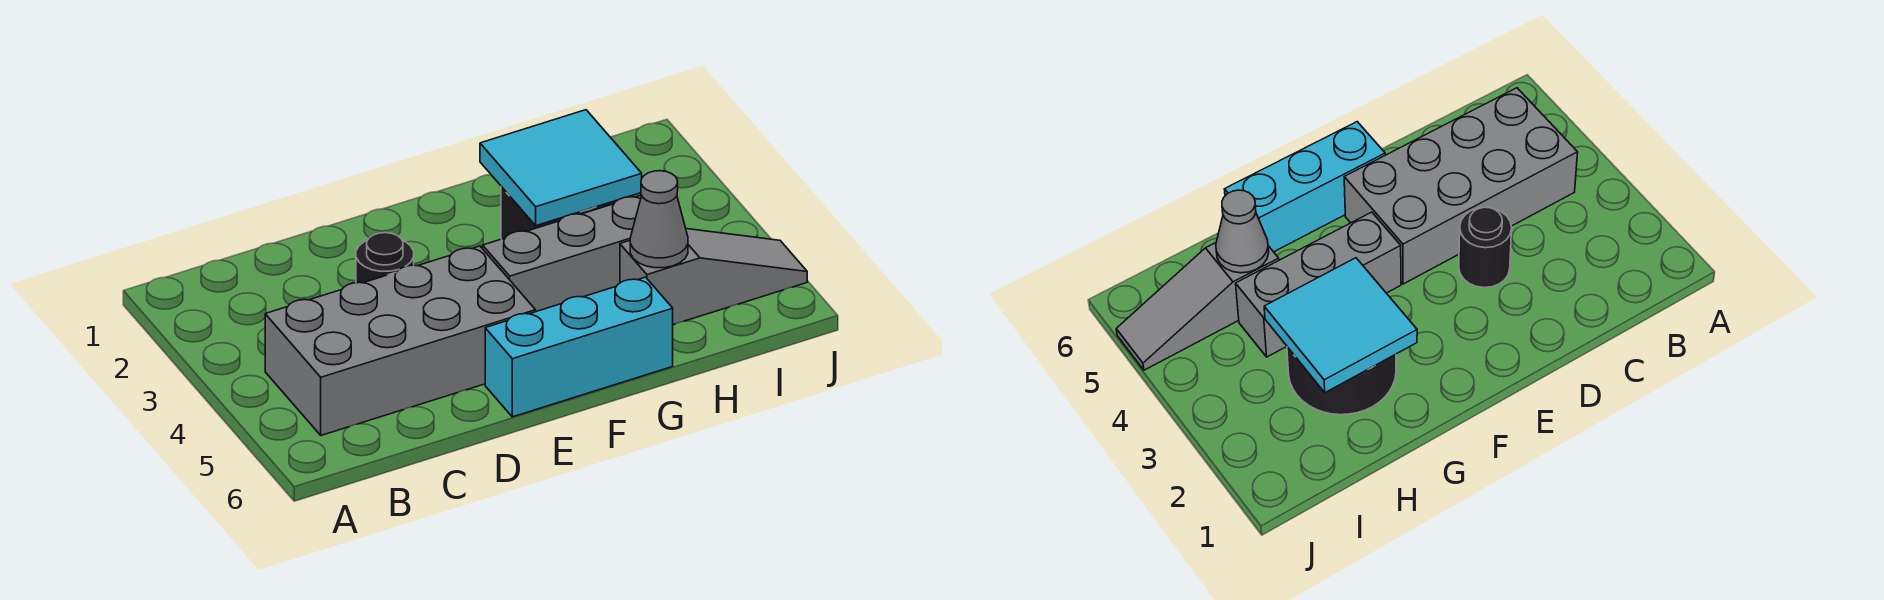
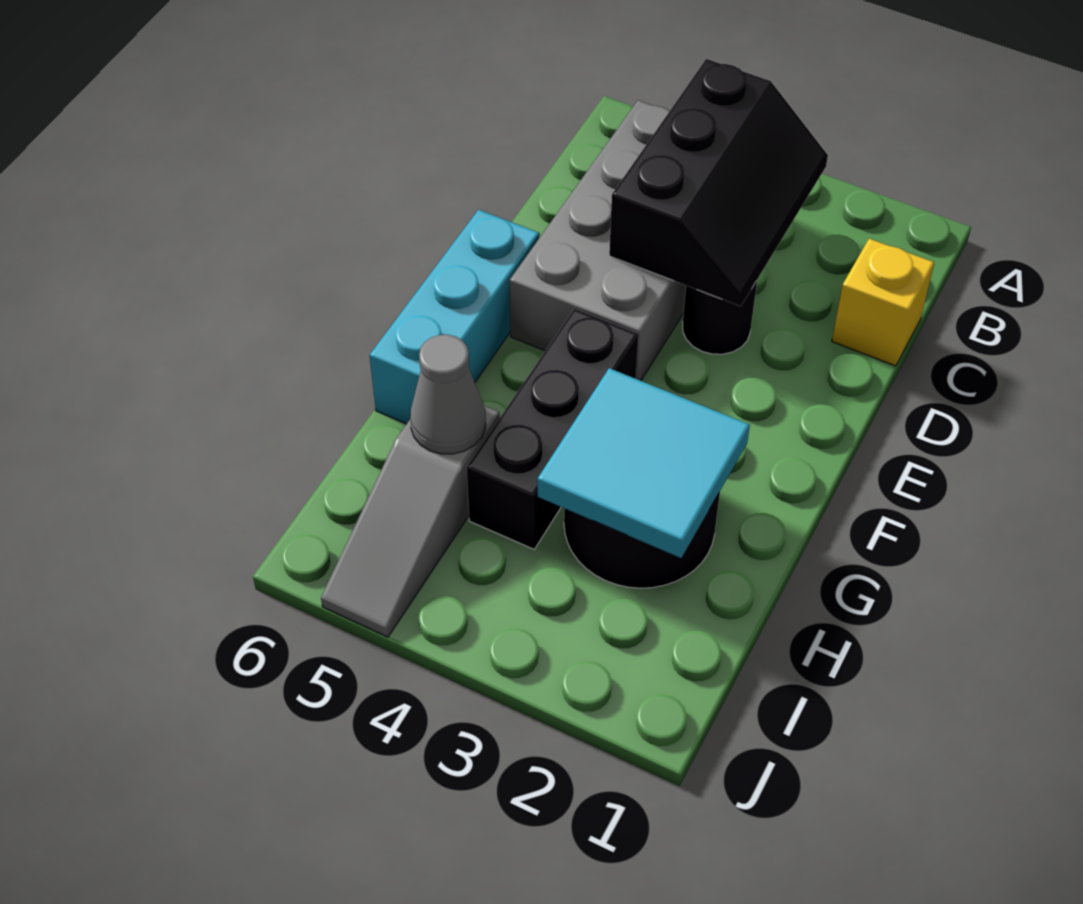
none -> black 2x3 slope [609,59,828,306]
none -> yellow 1x1 brick [832,239,934,366]
grey 1x3 brick [483,195,642,312] -> black 1x3 brick [466,308,639,549]

